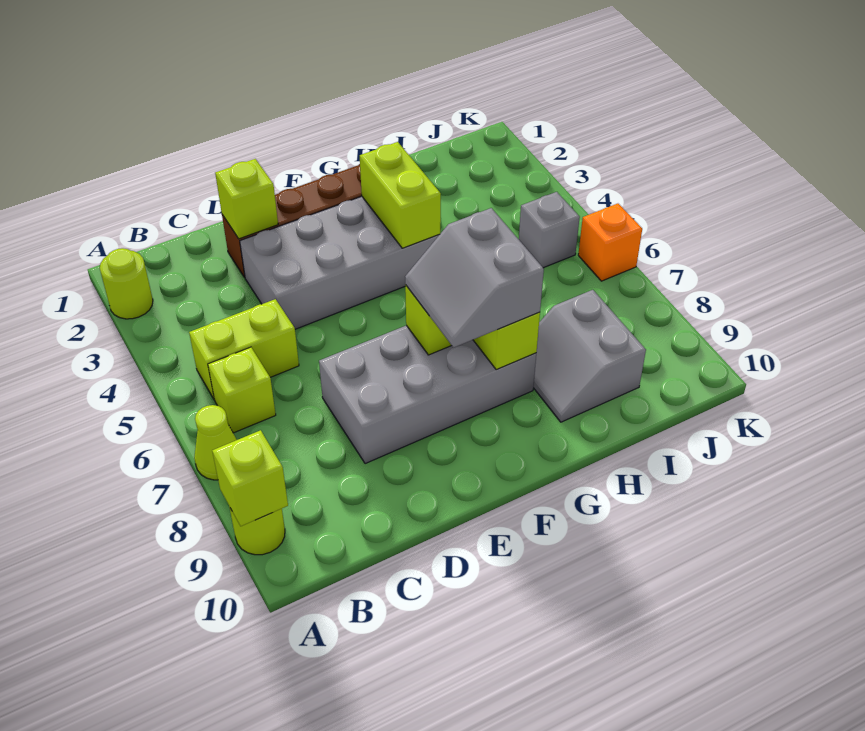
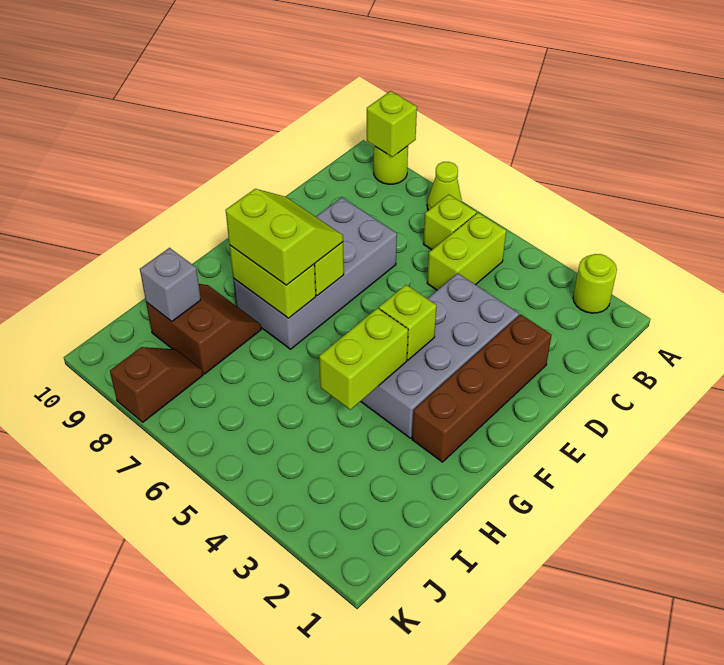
lime 1x1 brick [215,159,278,239] -> lime 1x1 brick moved to [379,285,437,360]
grey 2x2 slope [405,208,544,348] -> lime 2x2 slope [226,189,343,285]
lime 1x2 brick [360,142,441,248] -> lime 1x2 brick turned to [319,308,408,410]
grey 2x2 slope [533,290,646,422] -> brown 2x2 slope [146,284,261,374]
grey 1x1 brick [519,192,580,268] -> grey 1x1 brick moved to [140,248,201,321]
none -> brown 1x2 slope [110,347,203,422]
orange 1x1 brick [578,204,642,281] -> none

